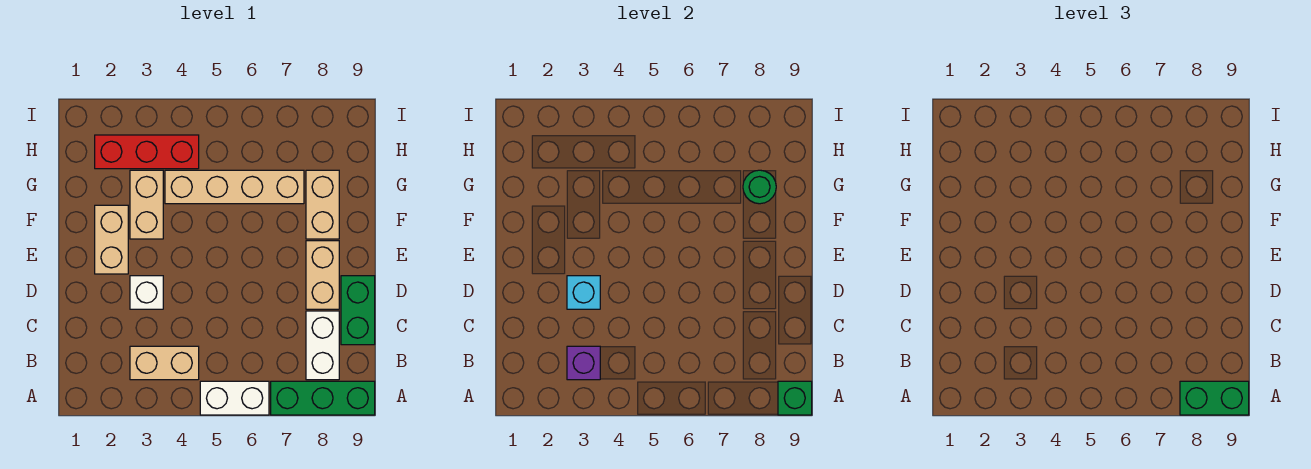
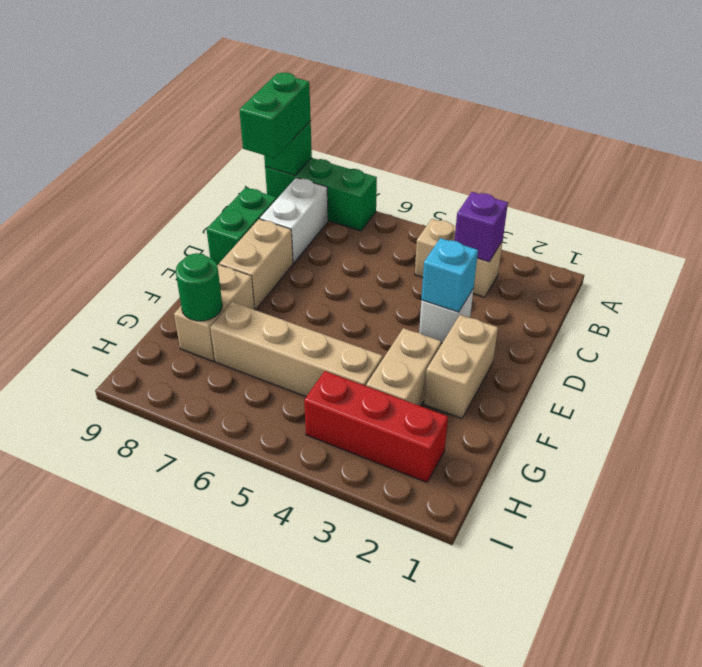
white 1x2 brick [200,381,269,415] -> none
green 1x2 brick [1180,381,1249,415] -> green 1x2 brick turned to [239,73,311,158]

